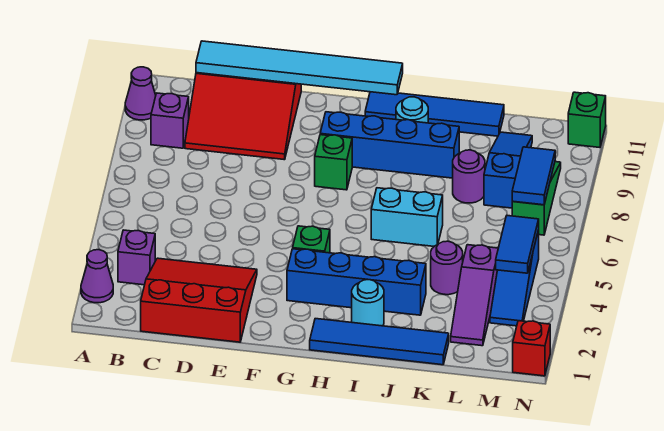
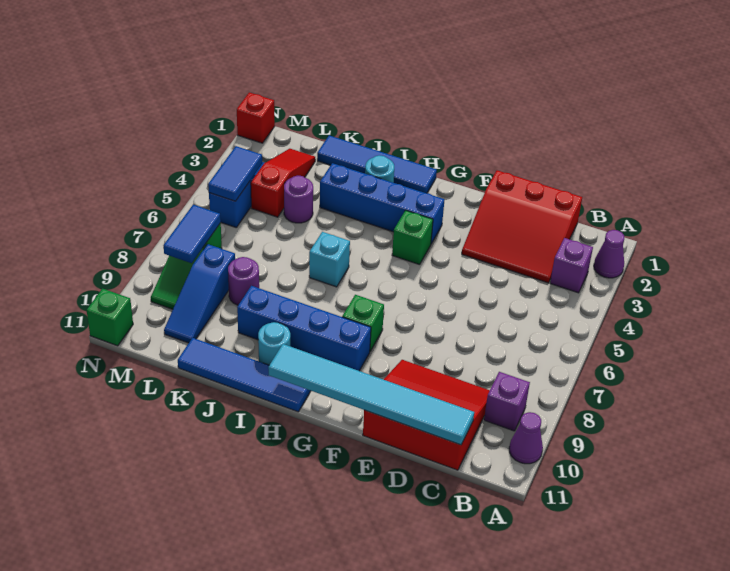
cyan 1x2 brick [371,188,443,246] -> cyan 1x1 brick [309,232,350,287]
purple 1x3 slope [451,245,498,346] -> red 1x3 slope [251,149,315,217]

